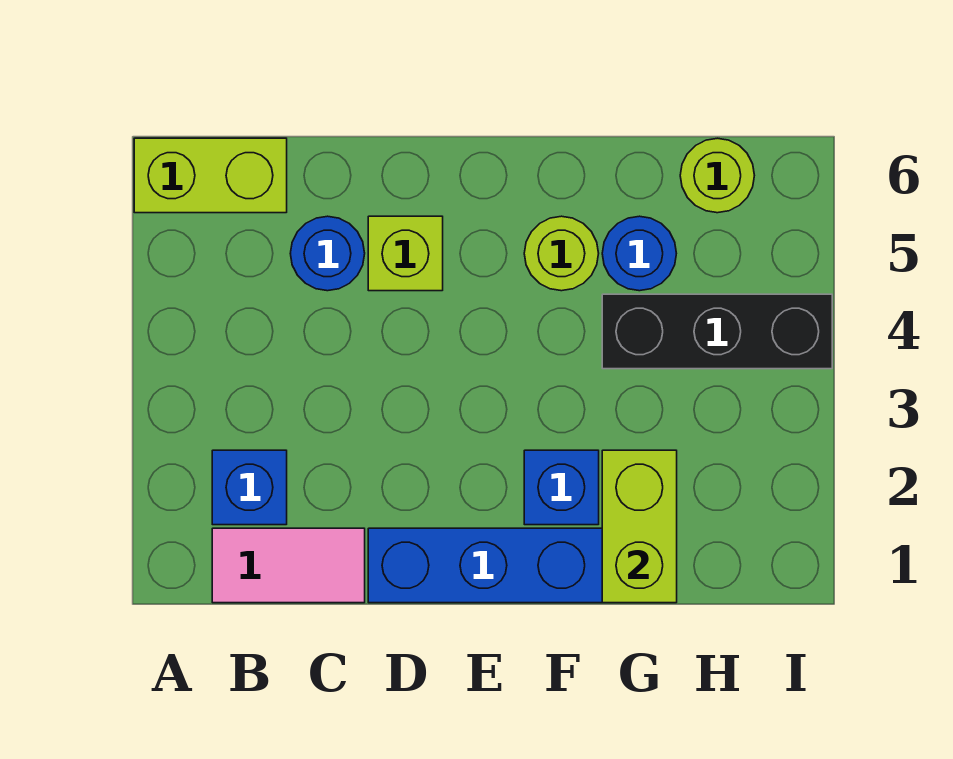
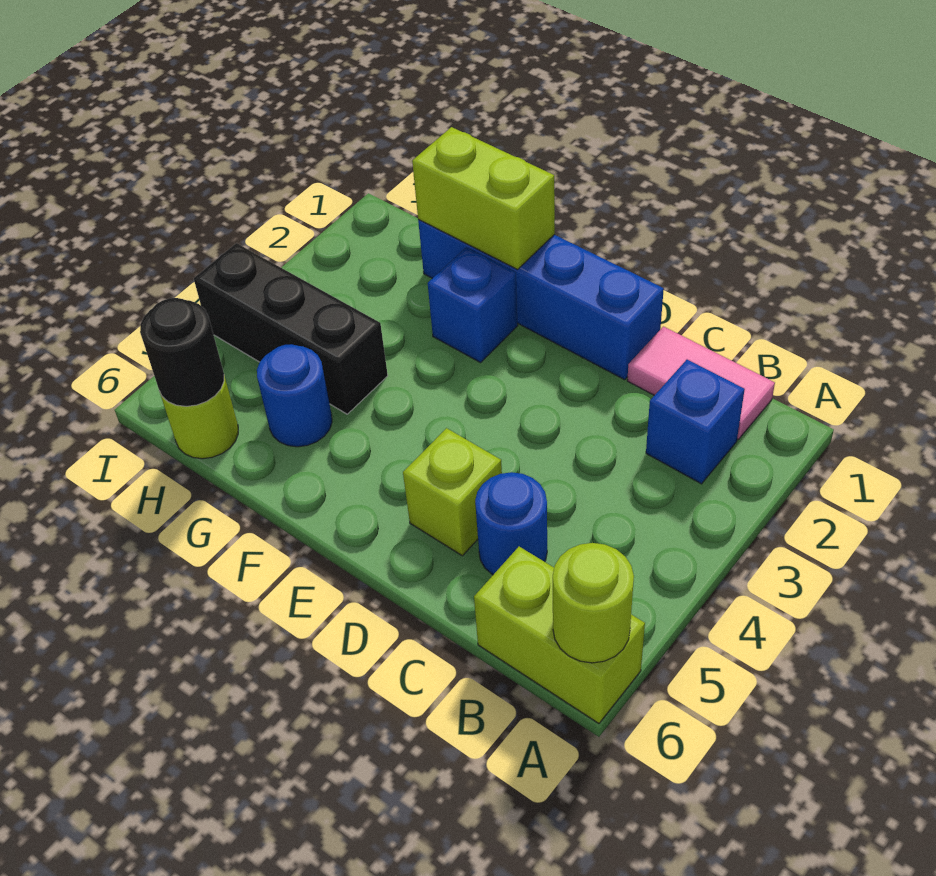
lime 1x1 round brick [524,216,599,291] -> lime 1x1 round brick moved to [553,543,634,663]
lime 1x2 brick [602,450,677,603] -> lime 1x2 brick turned to [412,127,555,269]
none -> black 1x1 round brick [140,298,224,406]

